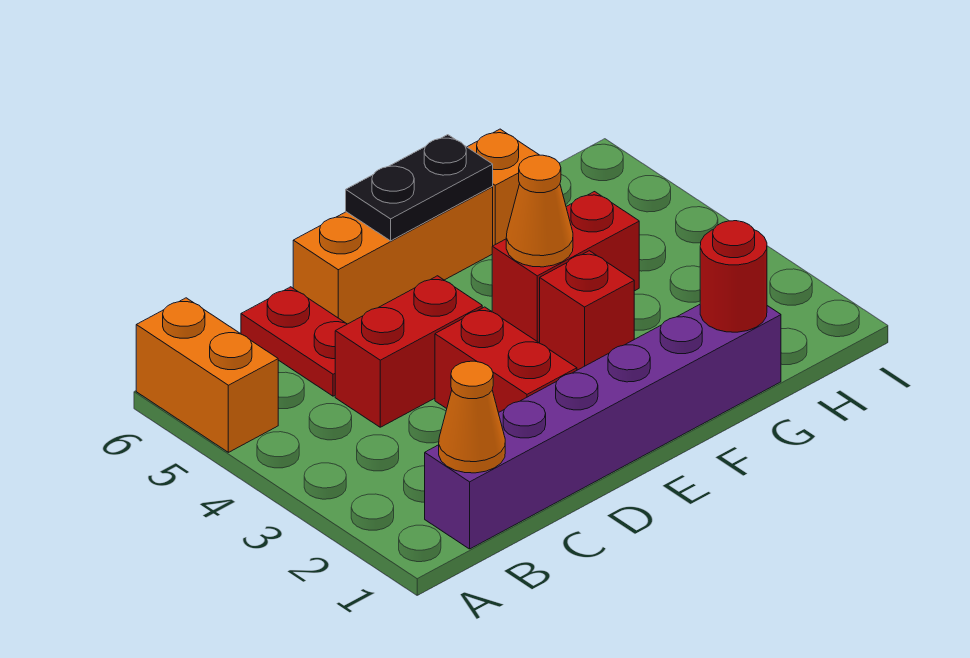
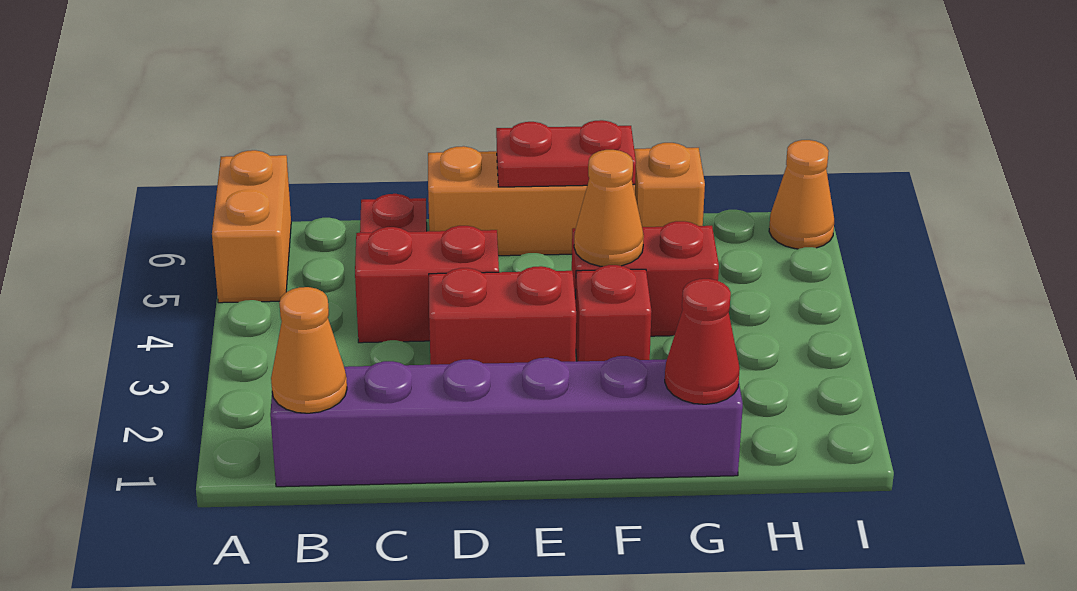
red 1x2 brick [435,307,577,413] -> red 1x2 brick turned to [429,266,576,365]
black 1x2 plate [346,135,493,241] -> red 1x2 plate [496,120,636,187]
red 1x1 round brick [700,221,767,332] -> red 1x1 cone [665,279,740,404]
none -> orange 1x1 cone [769,140,834,249]

